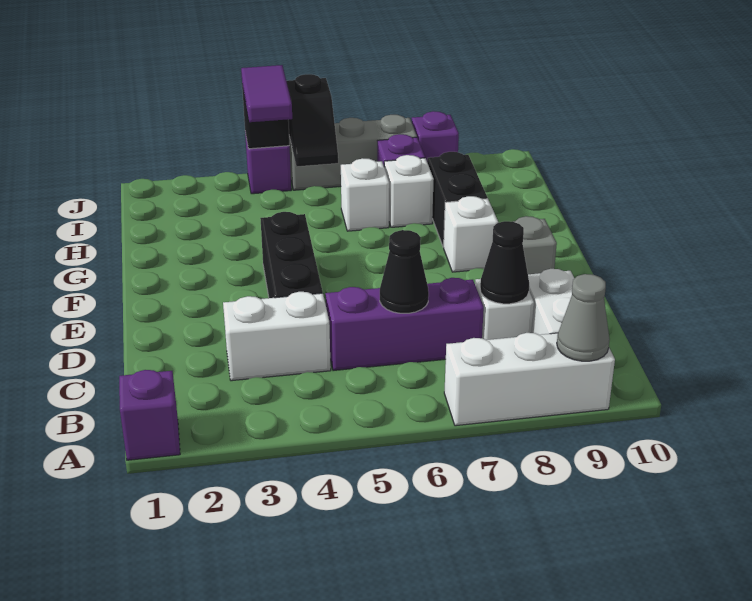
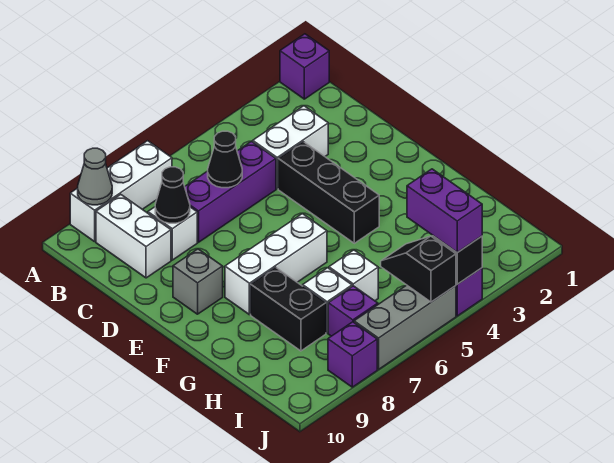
white 1x1 brick [444,196,498,272] -> white 1x3 brick [225,214,327,315]
purple 1x2 tile [241,65,292,122] -> purple 1x2 brick [407,169,482,252]

